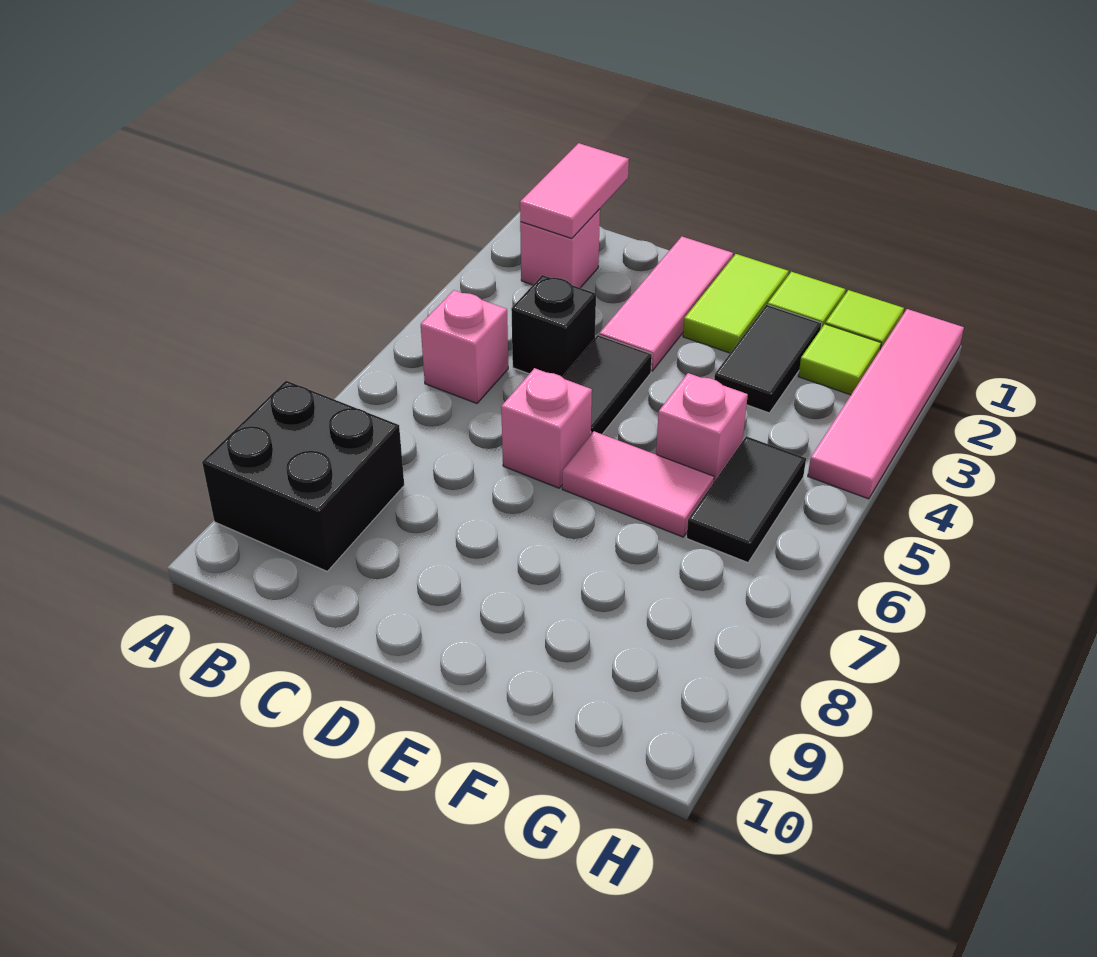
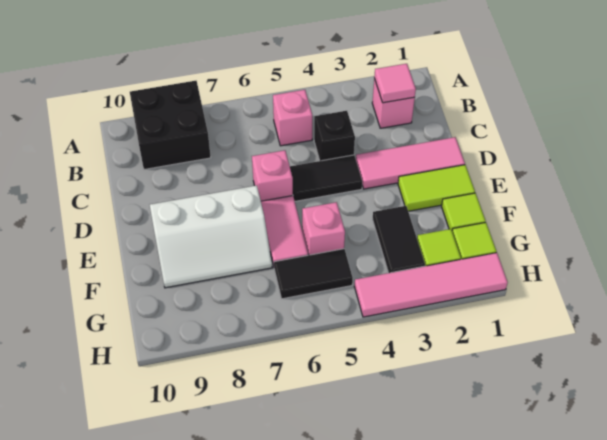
pink 1x2 tile [520,143,629,239] -> pink 1x1 tile [374,64,416,103]
none -> white 2x3 slope [150,185,272,288]
black 1x2 tile [714,305,822,413] -> black 1x2 tile turned to [372,206,425,273]

